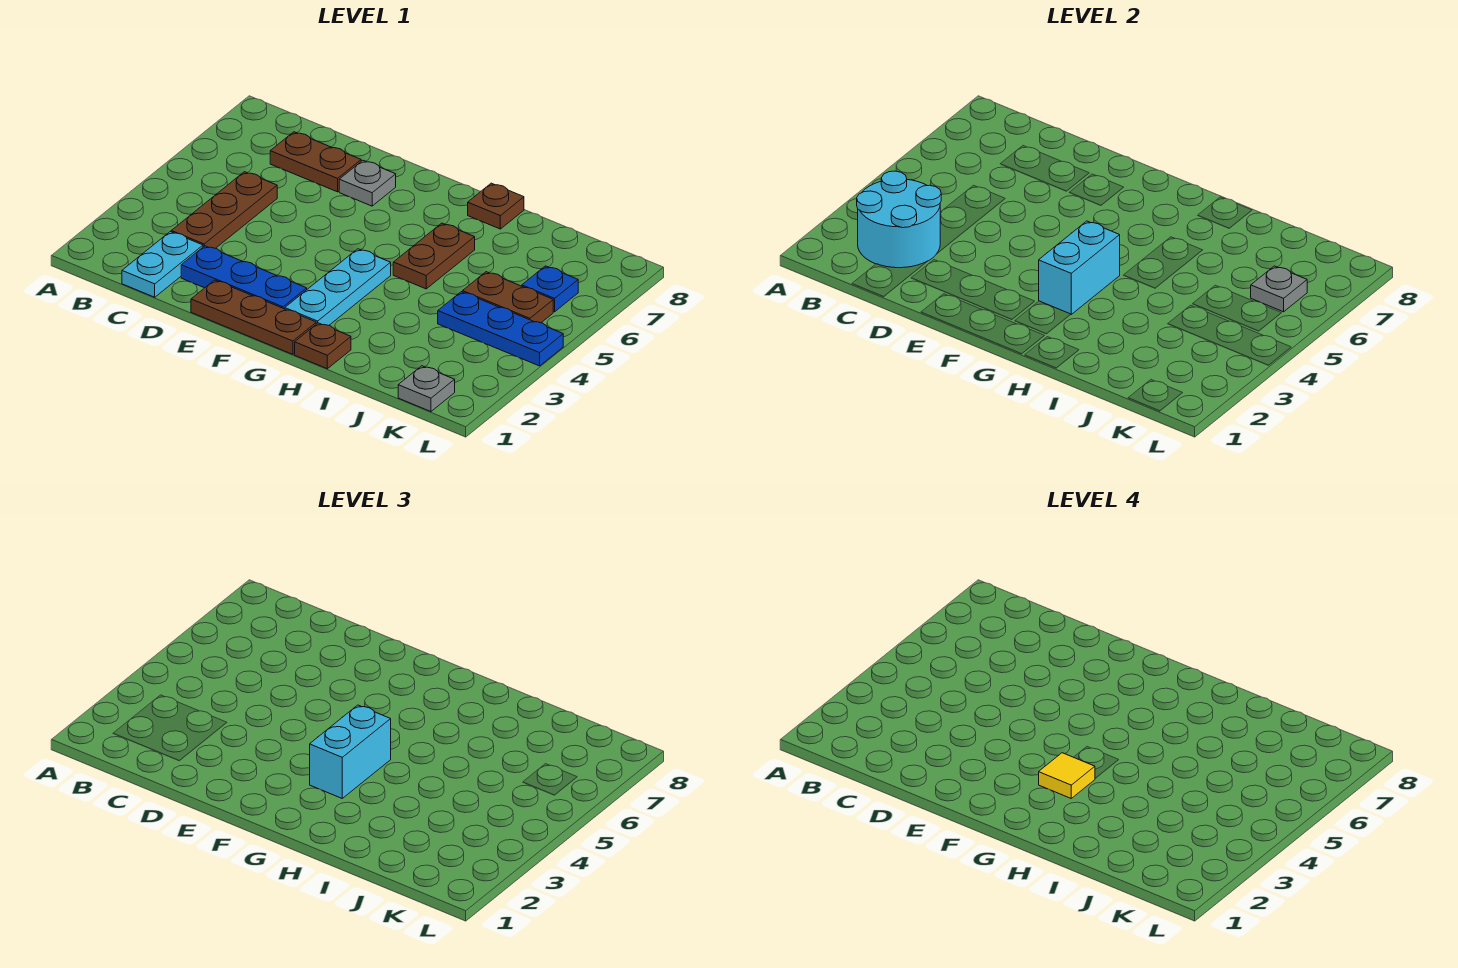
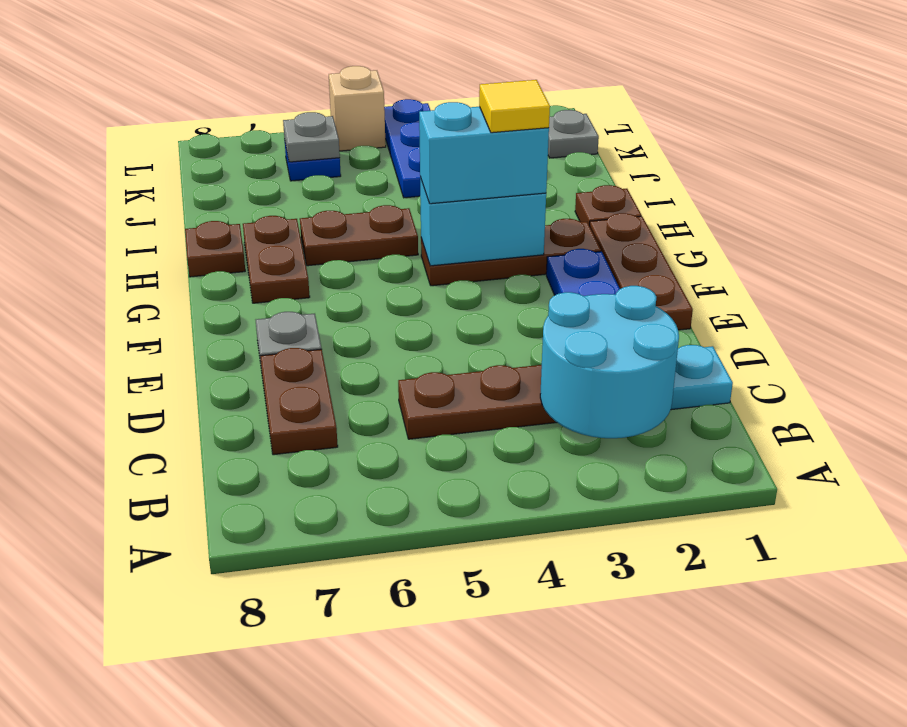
cyan 1x3 plate [285,249,391,325] -> brown 1x3 plate [421,219,601,286]
brown 1x2 plate [463,272,553,323] -> brown 1x2 plate moved to [243,216,310,303]
none -> tan 1x1 brick [329,66,386,151]

